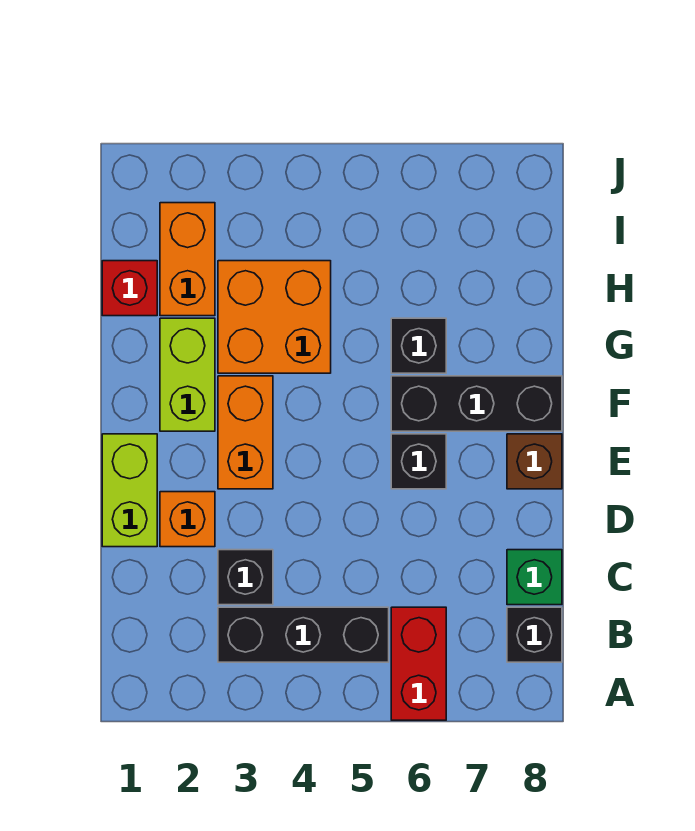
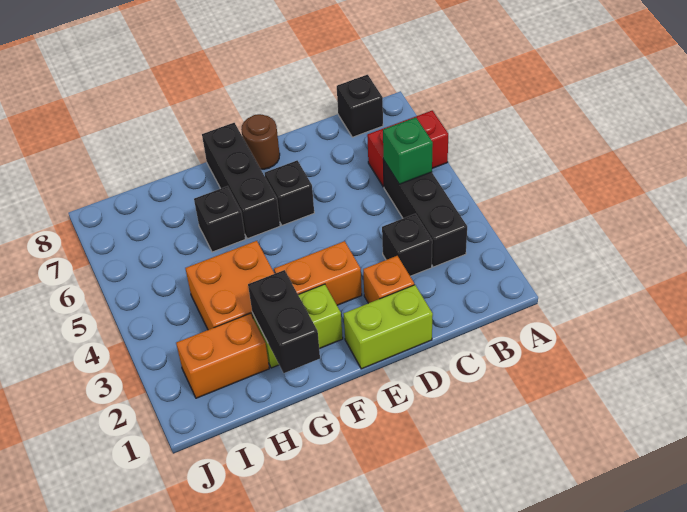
green 1x1 brick [507,550,562,605] -> green 1x1 brick moved to [383,117,433,184]
brown 1x1 brick [507,434,562,489] -> brown 1x1 round brick [241,114,280,169]
none -> black 1x2 brick [248,270,320,373]
red 1x1 brick [102,261,157,316] -> none

